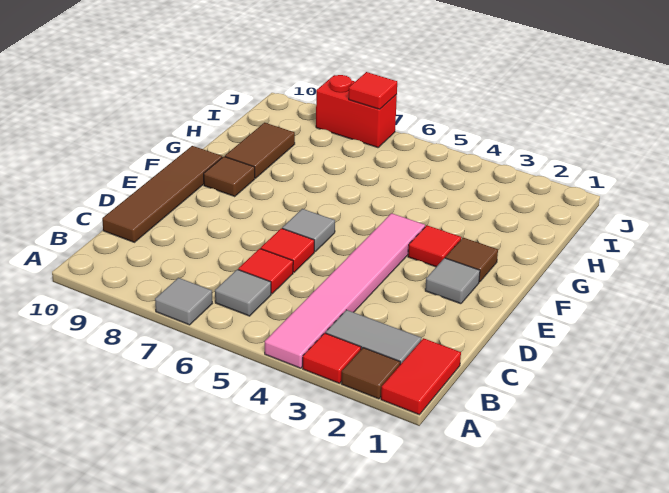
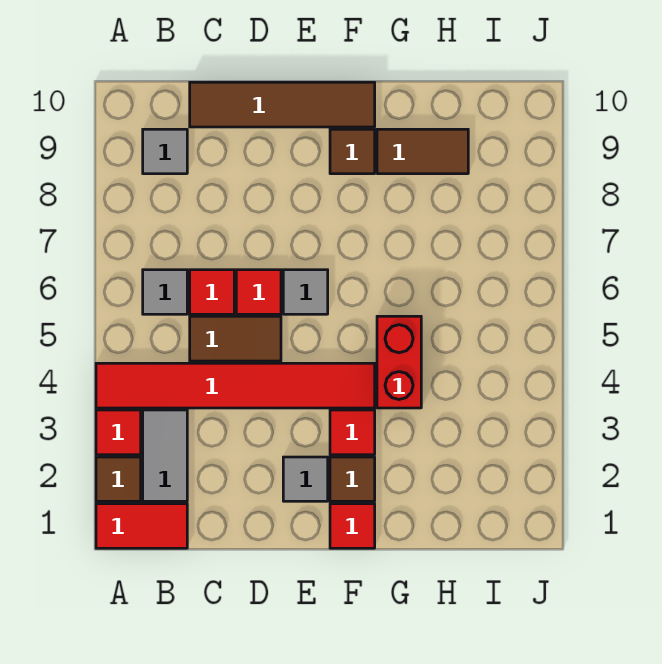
pink 1x6 tile [265,213,425,368] -> red 1x6 tile [96,363,375,408]
grey 1x1 tile [155,278,212,325] -> grey 1x1 tile moved to [143,129,187,174]
none -> brown 1x2 tile [190,316,281,361]
red 1x2 brick [316,75,397,148] -> red 1x2 brick moved to [377,316,421,408]
red 1x1 tile [349,72,397,109] -> red 1x1 tile moved to [330,504,375,548]

